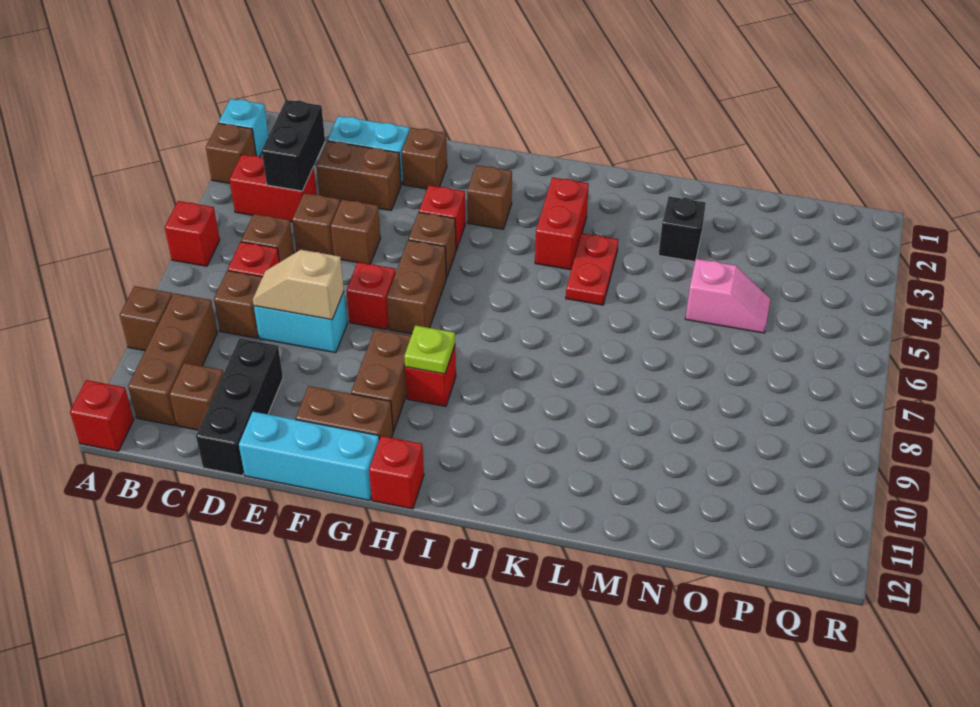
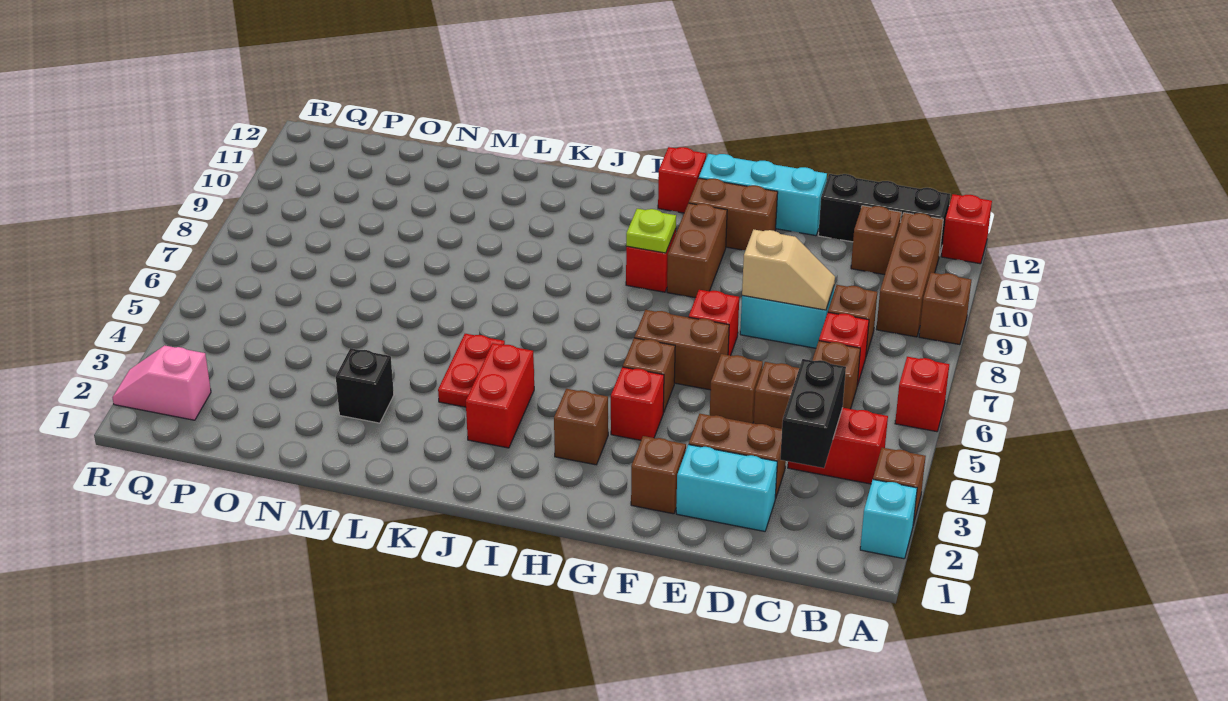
black 1x3 brick [196,338,283,476] -> black 1x3 brick turned to [818,174,950,255]
brown 1x2 brick [387,240,446,334] -> brown 1x2 brick turned to [634,310,729,390]
pink 1x2 slope [685,259,770,333] -> pink 1x2 slope moved to [112,345,211,420]

